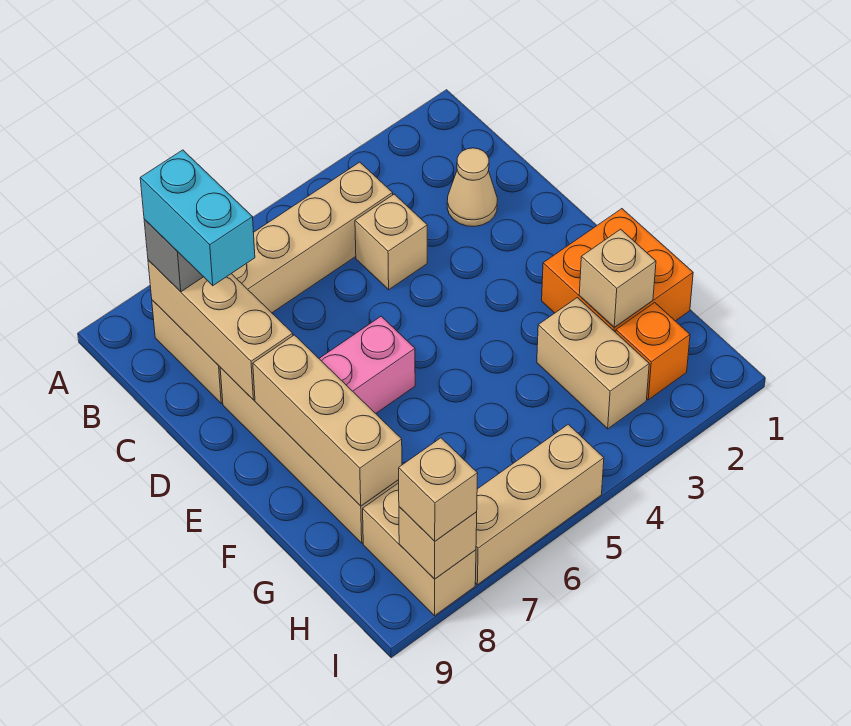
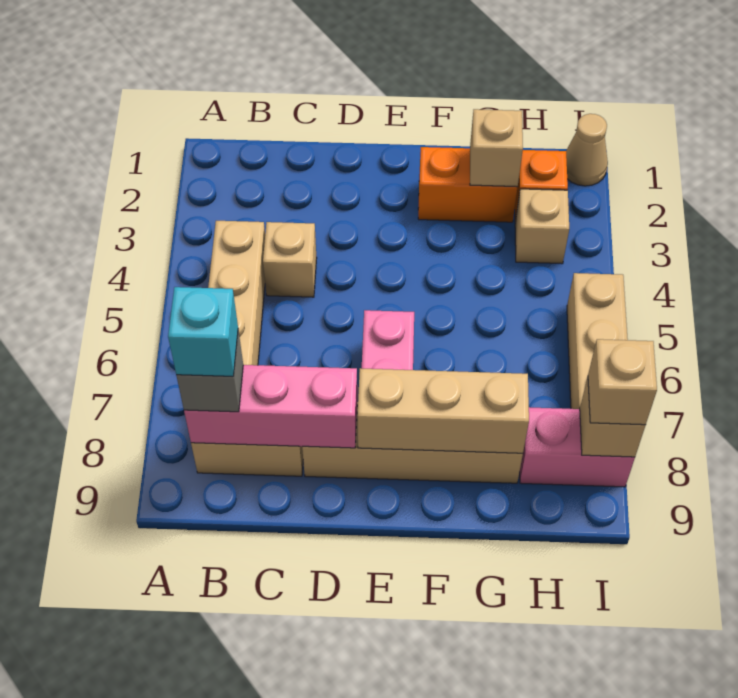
tan 1x3 brick [148,260,293,400] -> pink 1x3 brick [184,365,357,448]
cyan 1x2 brick [140,150,255,286] -> cyan 1x1 brick [168,287,238,376]
tan 1x1 cone [447,148,497,227] -> tan 1x1 cone moved to [566,114,608,186]
orange 2x2 brick [542,209,693,332] -> orange 1x2 brick [418,147,518,222]
tan 1x2 brick [537,298,649,429] -> tan 1x1 brick [515,189,569,264]
tan 1x2 brick [363,483,476,616] -> pink 1x2 brick [520,407,635,487]

